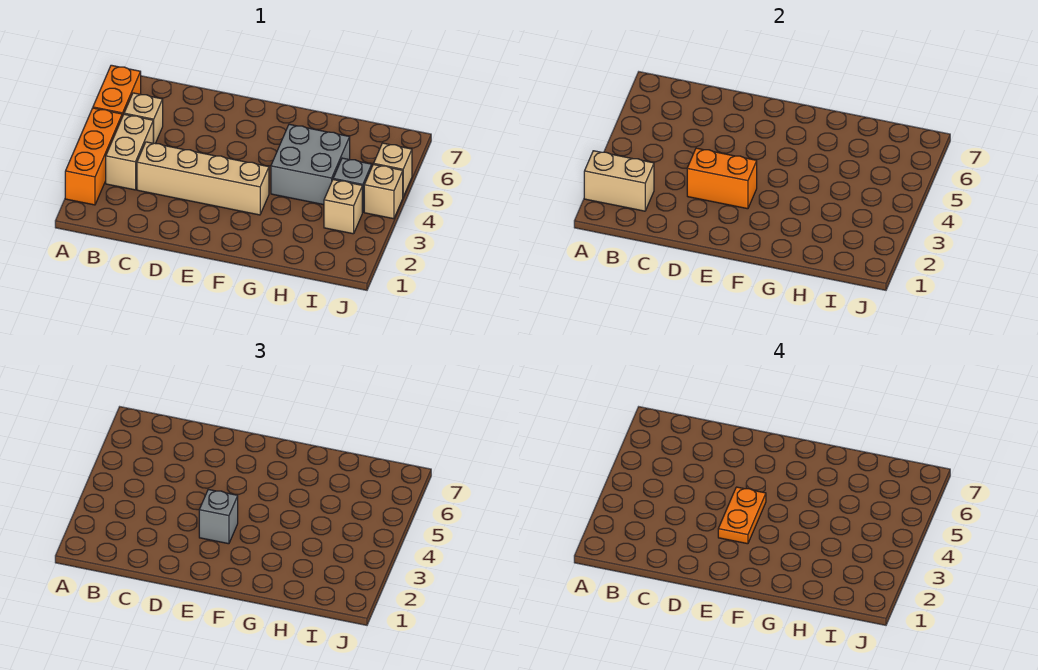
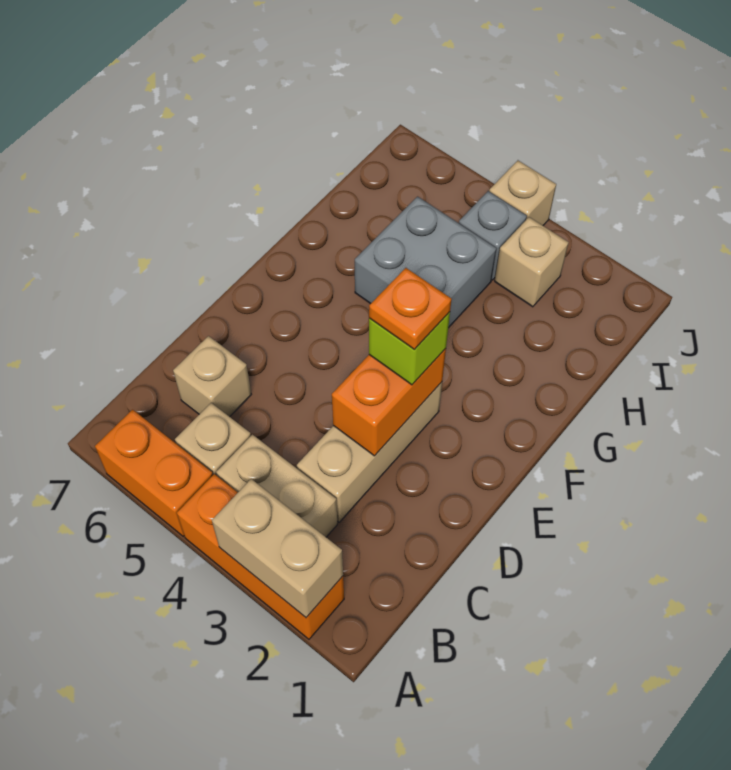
tan 1x2 brick [584,151,654,211] -> tan 1x2 brick turned to [212,479,343,617]
tan 1x4 brick [137,142,269,215] -> tan 1x3 brick [297,382,442,522]
grey 1x1 brick [199,489,238,544] -> lime 1x1 brick [369,312,450,385]
orange 1x2 plate [718,487,766,544] -> orange 1x1 plate [369,268,452,350]
tan 1x1 brick [374,143,412,197] -> tan 1x1 brick moved to [173,336,251,417]

